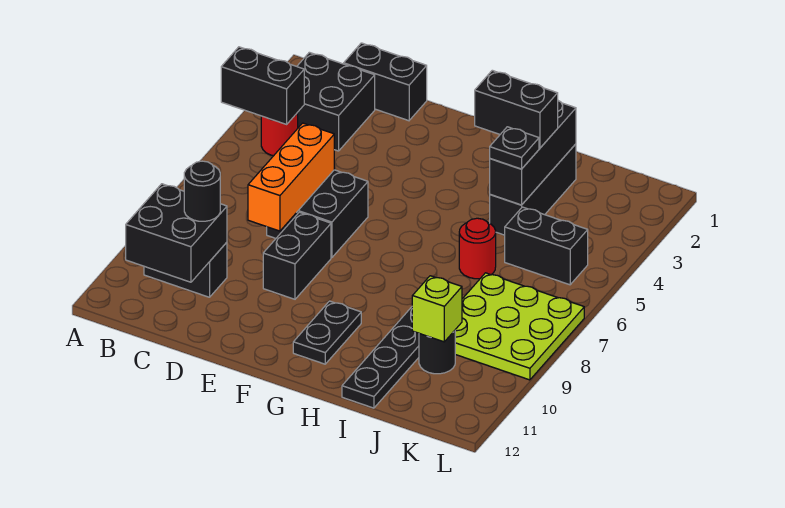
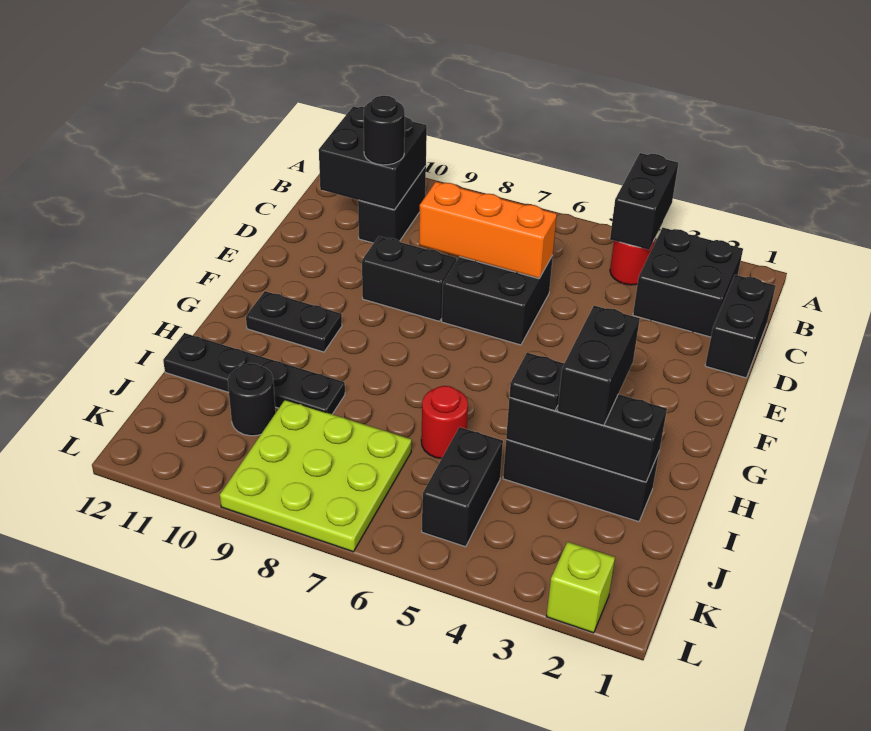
lime 1x1 brick [412,276,462,342] -> lime 1x1 brick moved to [546,542,615,633]

